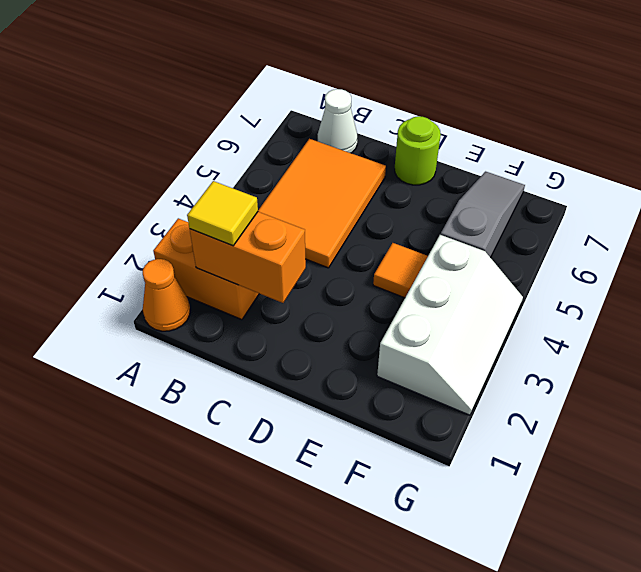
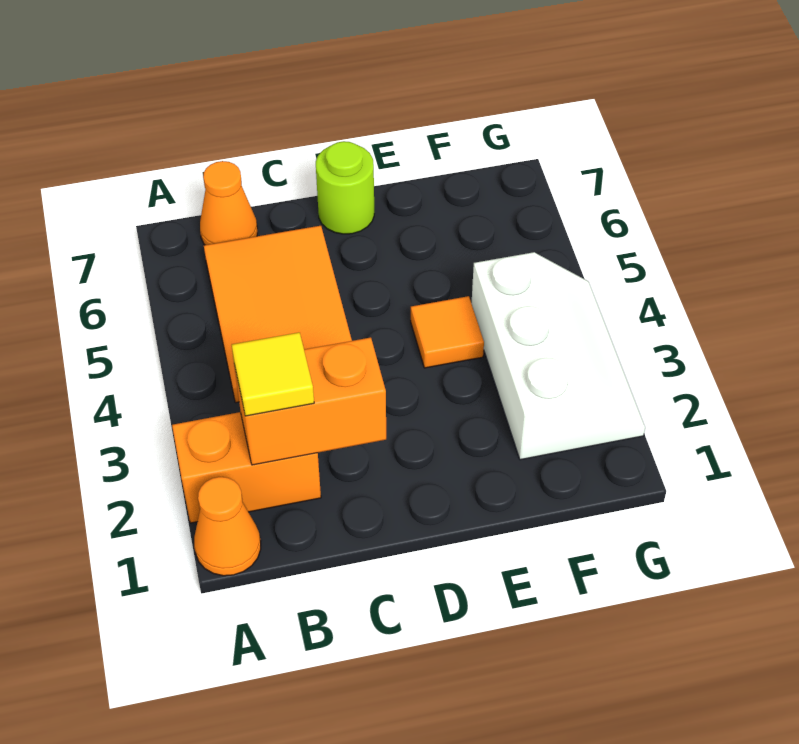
white 1x1 cone [317,89,357,153] -> orange 1x1 cone [200,161,257,245]
grey 1x3 slope [441,172,525,258] -> none

